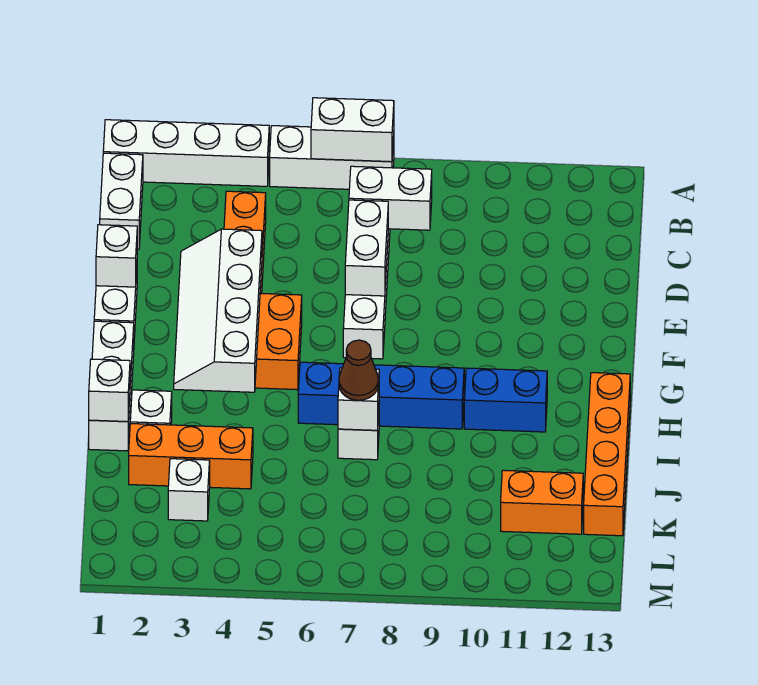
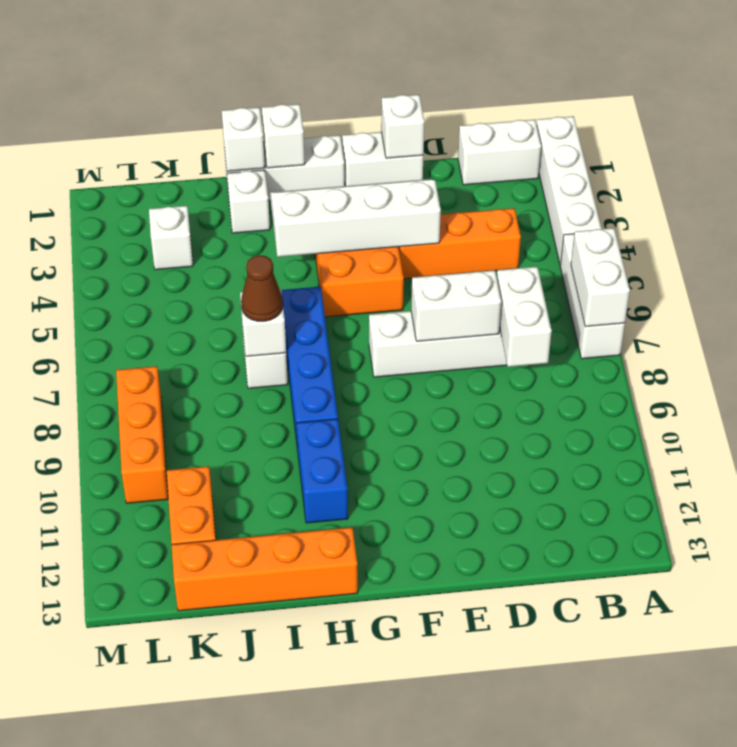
none -> white 1x1 brick [262,104,305,168]
orange 1x3 brick [129,424,253,489] -> orange 1x3 brick moved to [116,366,168,503]

